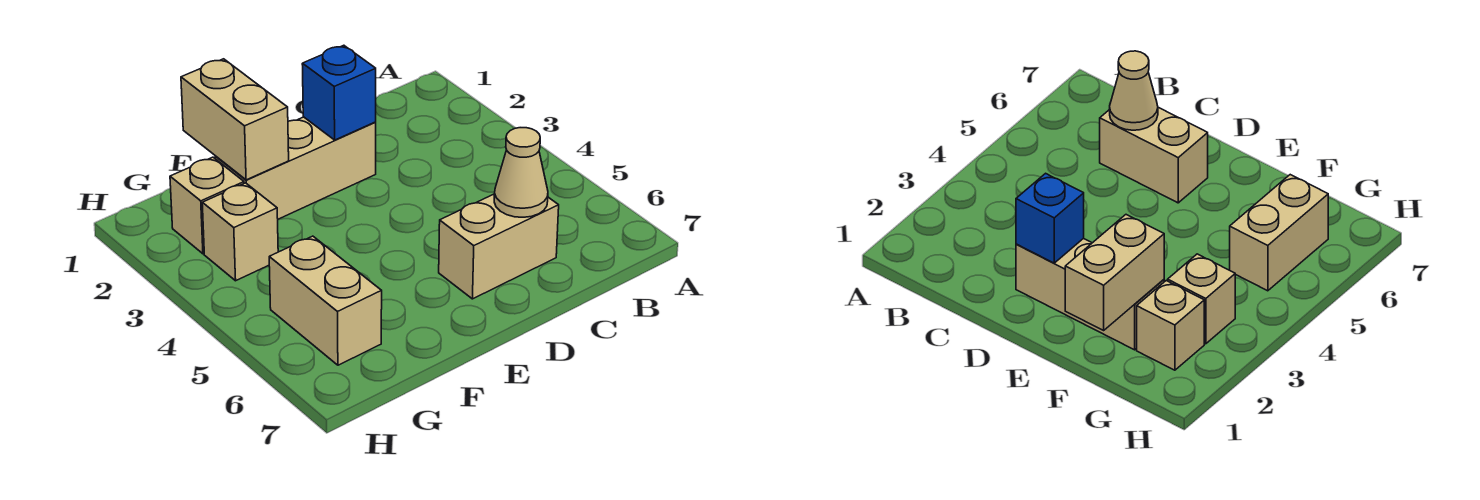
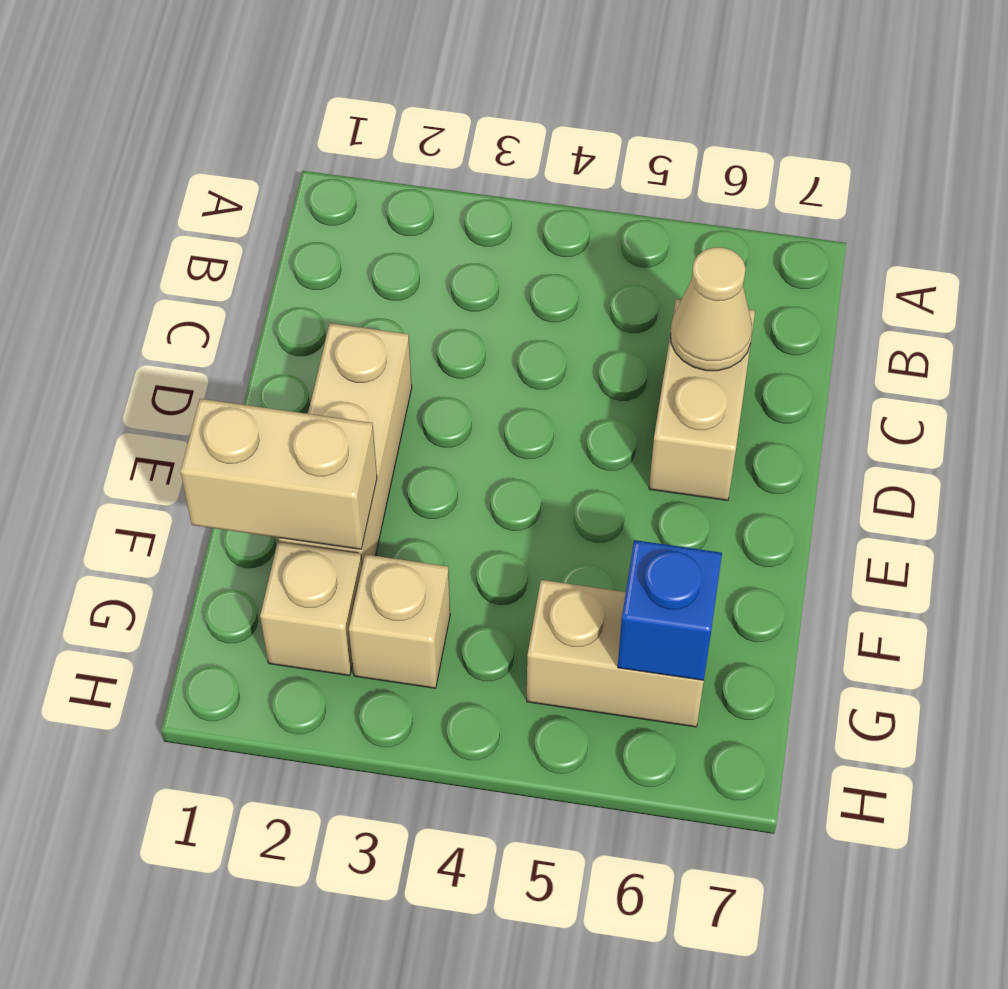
blue 1x1 brick [302,45,376,140] -> blue 1x1 brick moved to [618,540,722,680]

